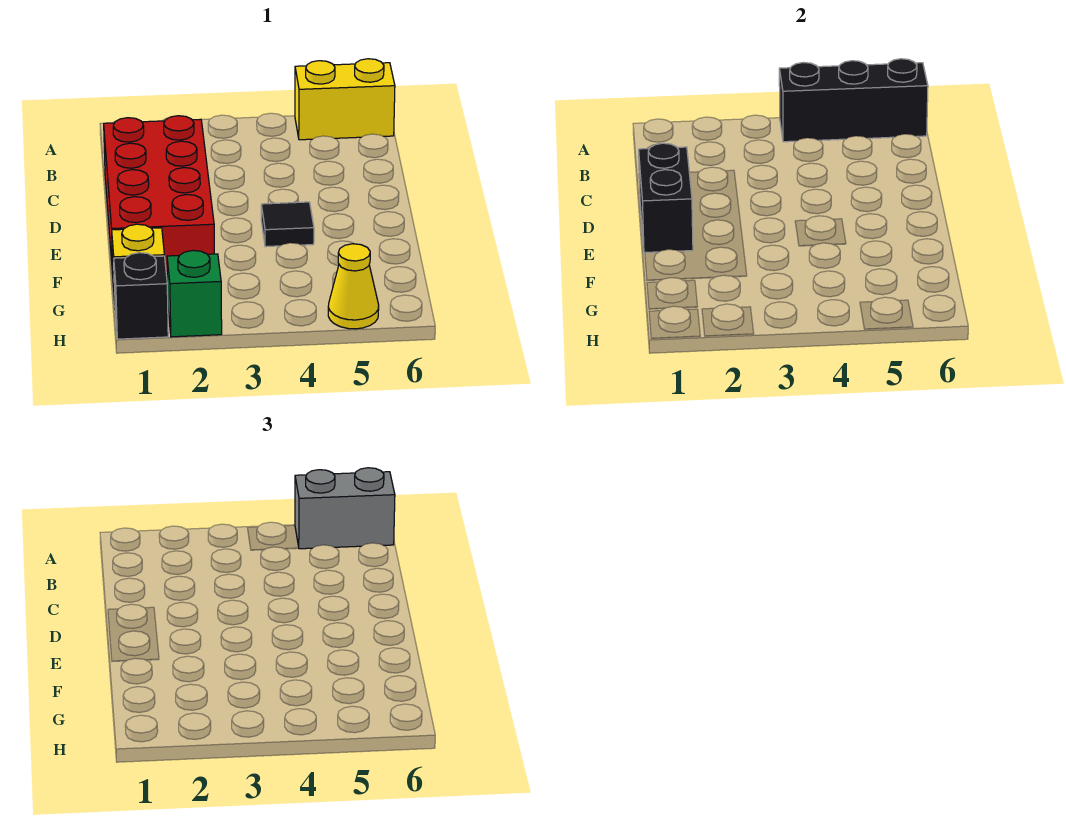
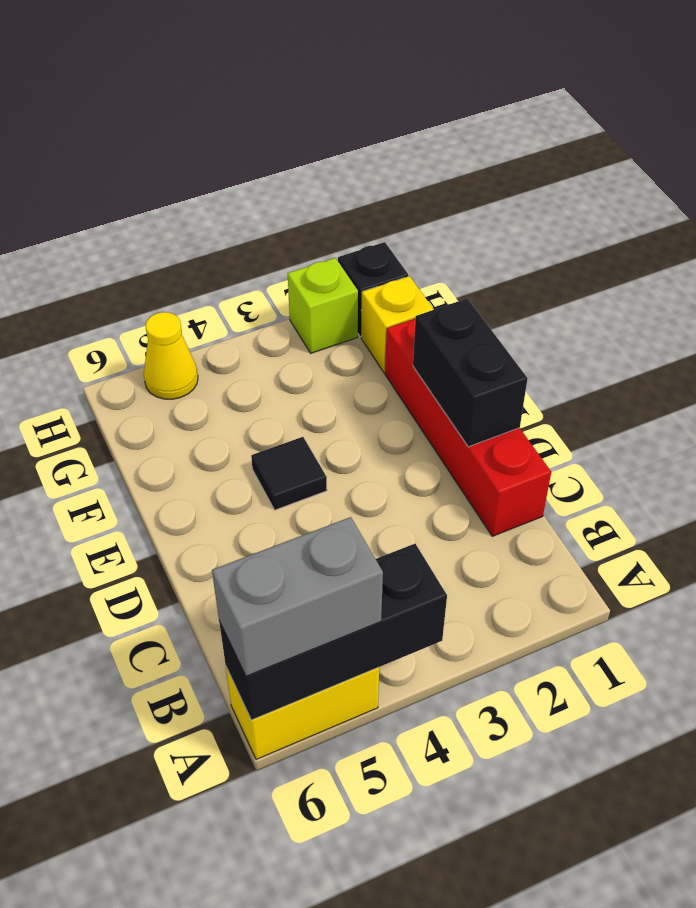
red 2x4 brick [104,116,214,279] -> red 1x4 brick [385,318,551,536]
green 1x1 brick [167,250,222,337] -> lime 1x1 brick [288,258,358,353]

